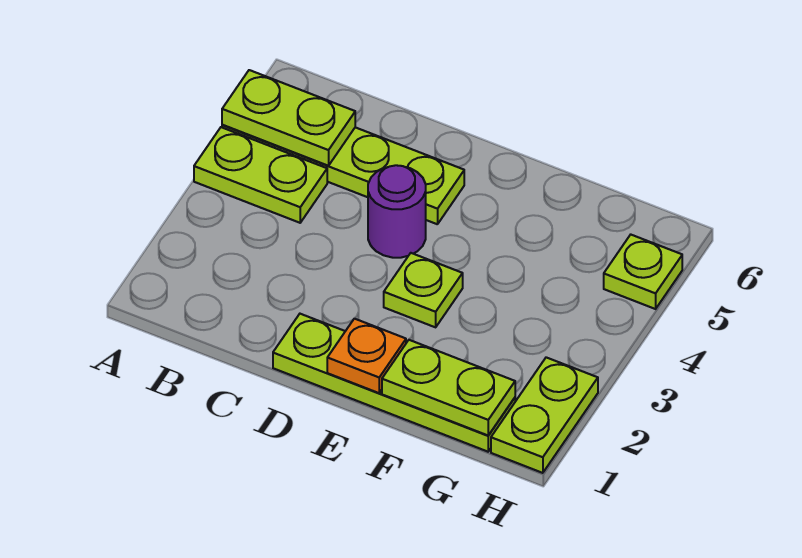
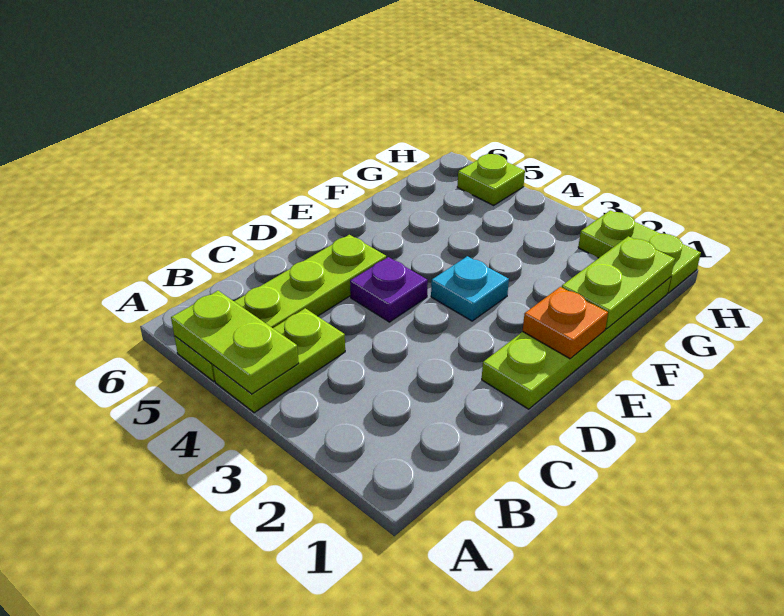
lime 1x2 plate [222,70,355,166] -> lime 1x2 plate turned to [171,291,299,394]
purple 1x1 round brick [368,165,426,258] -> purple 1x1 plate [350,257,428,322]
lime 1x1 plate [384,253,463,327] -> cyan 1x1 plate [431,256,509,321]

